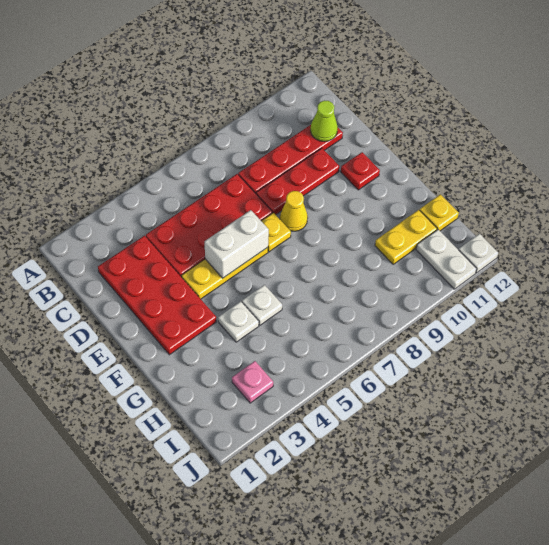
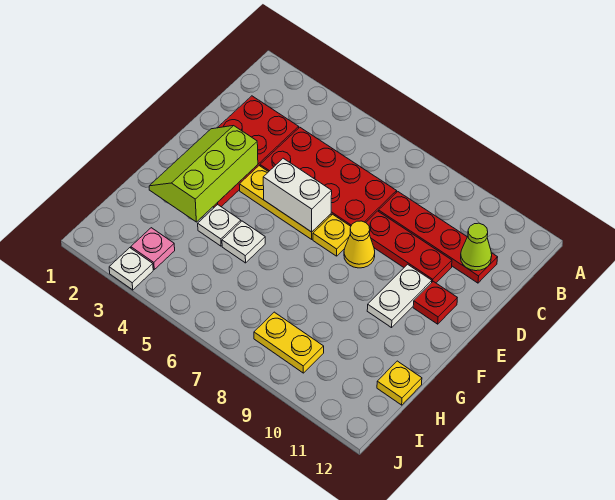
none -> lime 2x3 slope [149,126,258,222]
yellow 1x2 plate [375,210,437,264] -> yellow 1x2 plate moved to [254,312,324,373]
white 1x2 plate [416,230,477,289] -> white 1x2 plate moved to [367,264,432,328]
white 1x1 plate [459,234,498,273] -> white 1x1 plate moved to [109,248,153,290]

